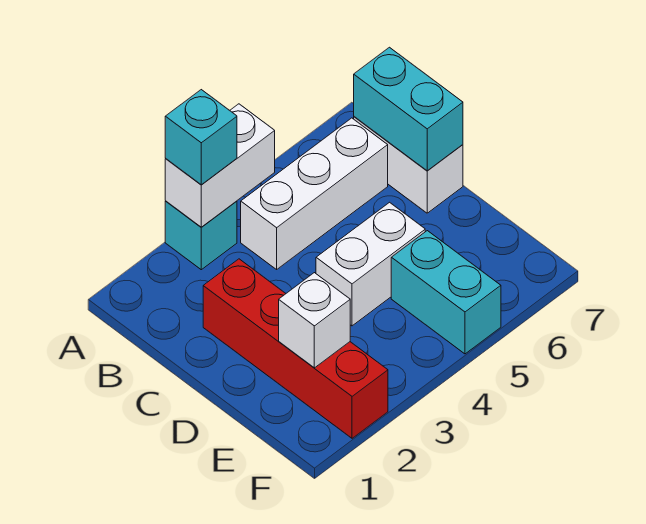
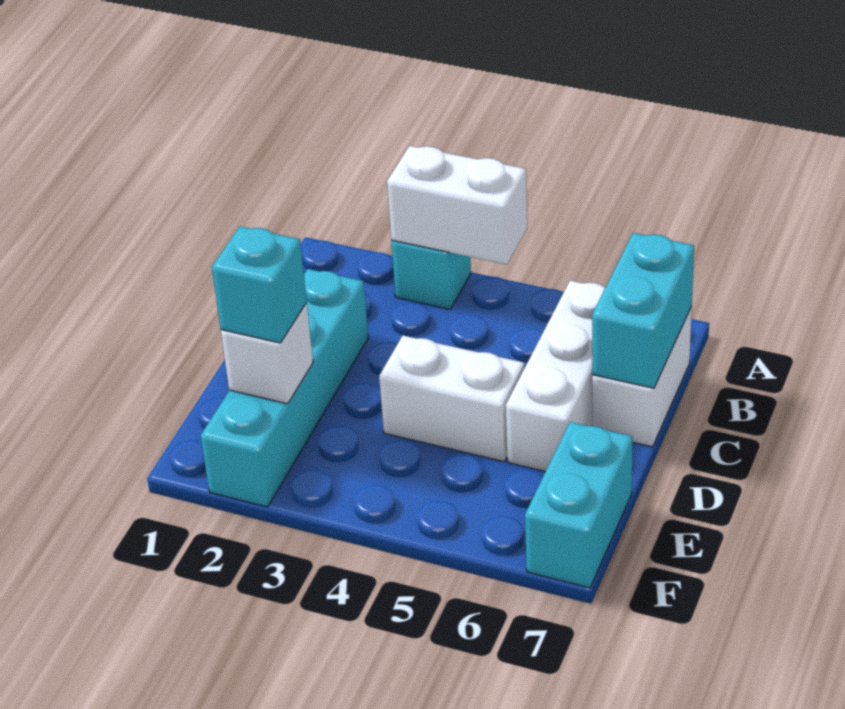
cyan 1x1 brick [165,90,237,185] -> cyan 1x1 brick moved to [212,227,307,343]
white 1x3 brick [241,118,388,269] -> white 1x3 brick turned to [506,281,605,471]
red 1x4 brick [203,259,388,438] -> cyan 1x4 brick [201,269,368,507]
cyan 1x2 brick [391,231,501,354] -> cyan 1x2 brick moved to [525,422,633,588]

